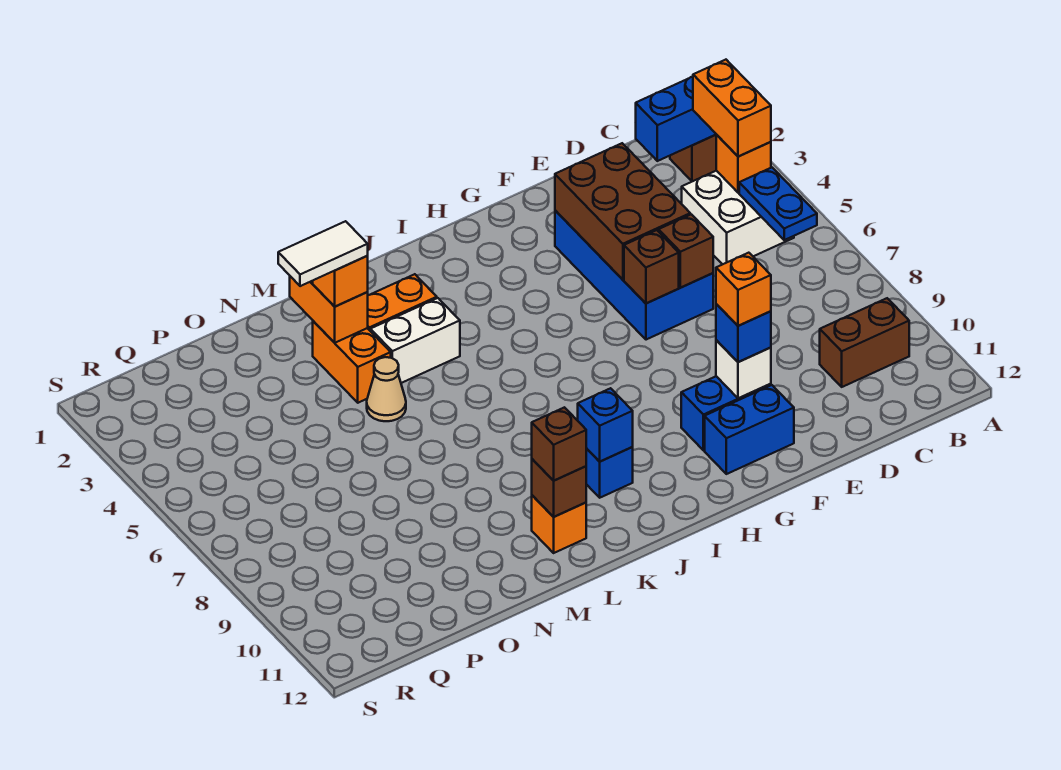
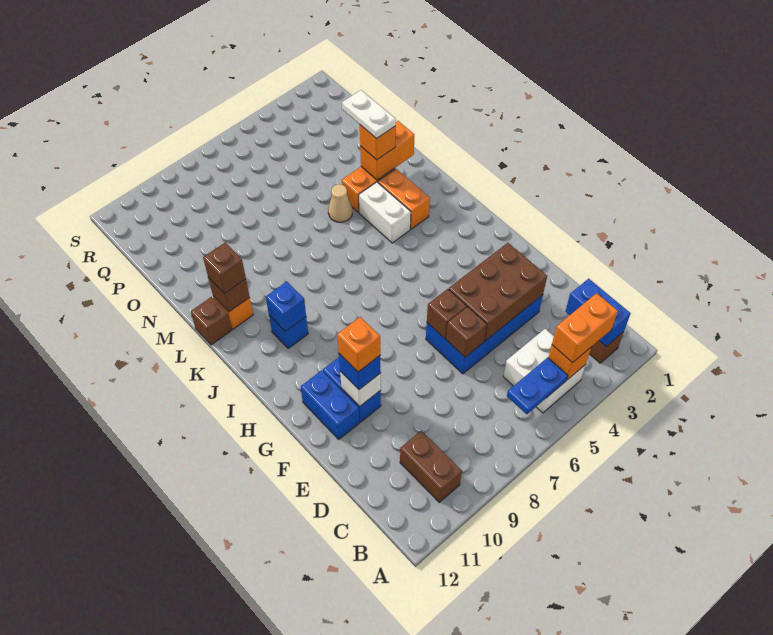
none -> brown 1x1 brick [191,297,232,345]
white 1x2 tile [278,221,368,286] -> white 1x2 plate [342,90,396,139]

